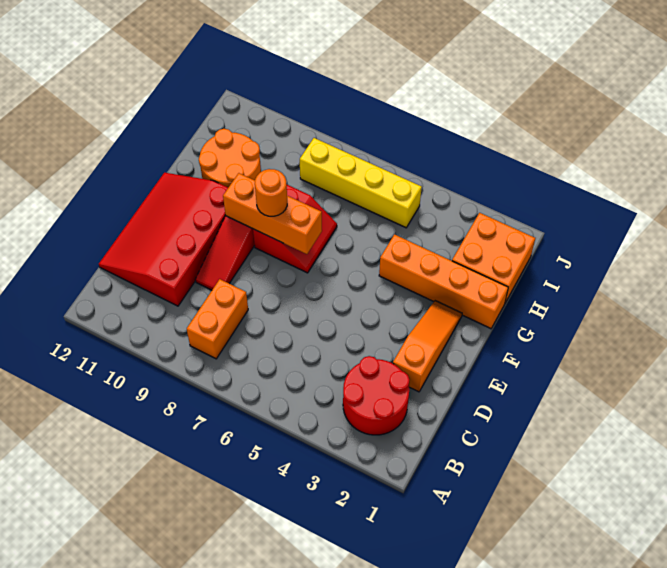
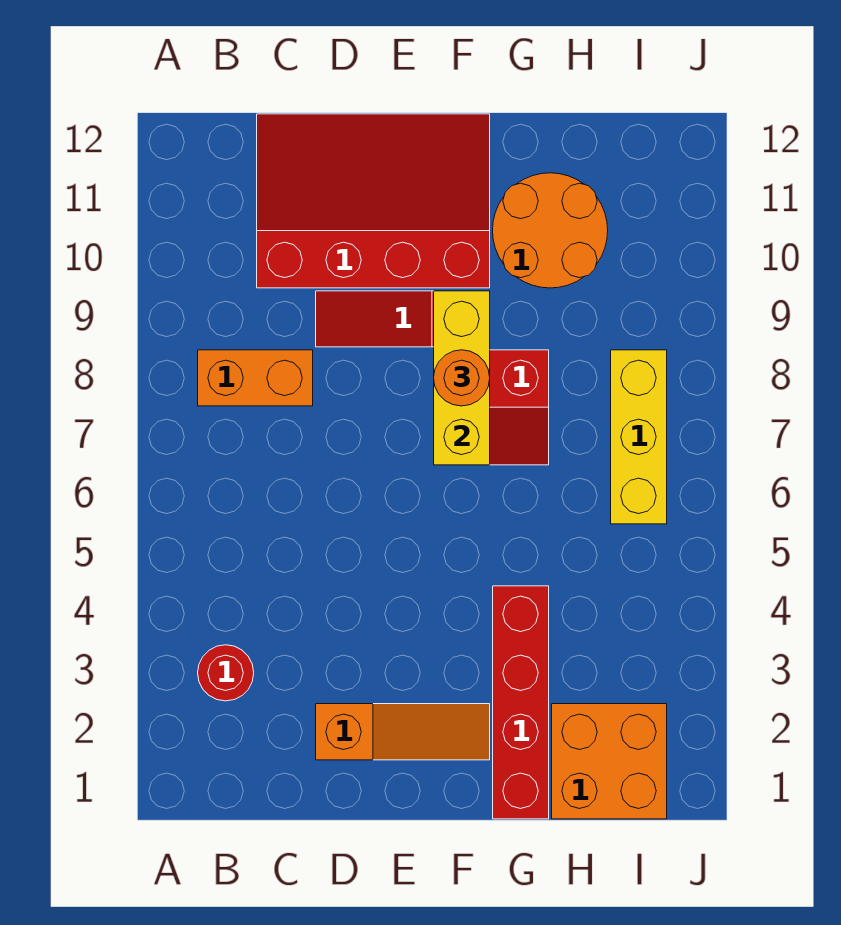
red 2x2 round brick [343,356,410,435] -> red 1x1 round brick [198,645,254,701]
orange 1x3 brick [223,173,322,254] -> yellow 1x3 brick [434,291,490,465]
orange 1x4 brick [379,234,508,329] -> red 1x4 brick [493,586,549,819]
yellow 1x4 brick [300,138,422,228] -> yellow 1x3 brick [611,350,667,524]

